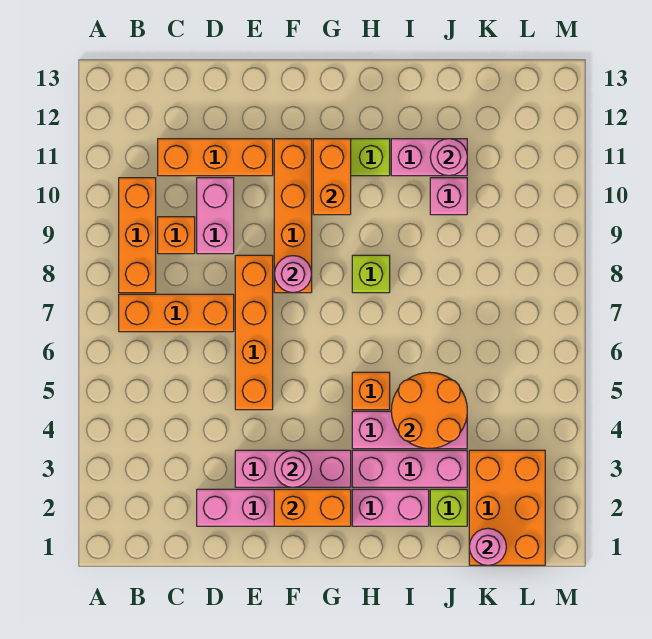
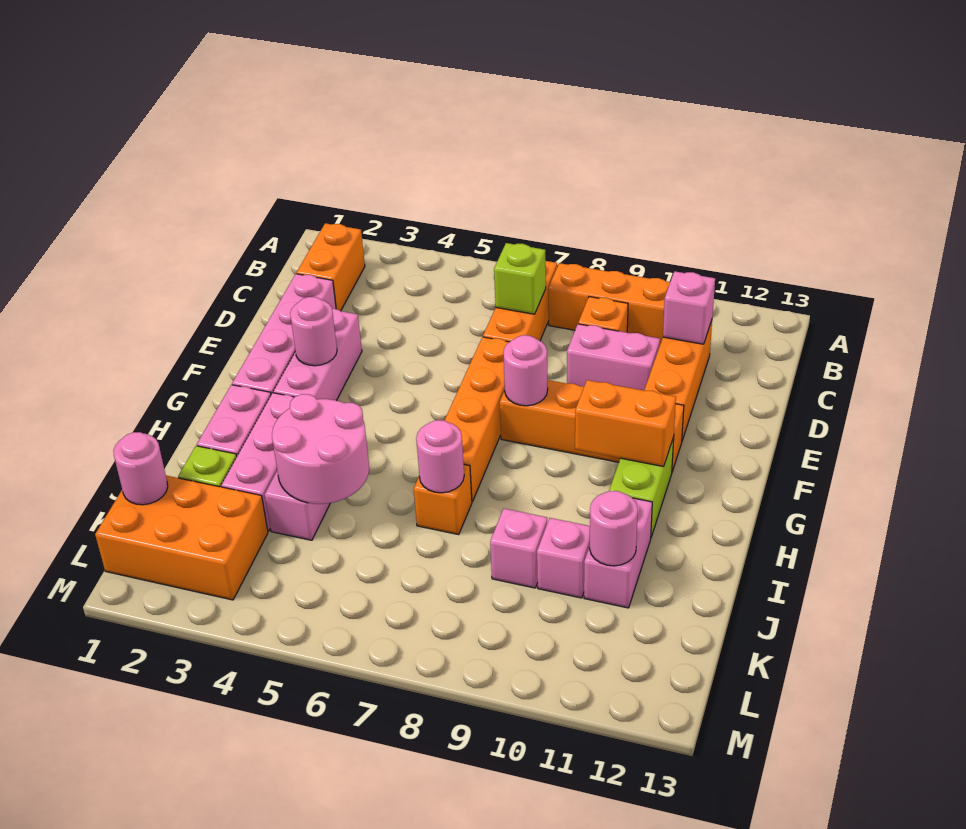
none -> pink 1x1 brick [663,271,715,344]
orange 1x4 brick [235,255,273,410] -> orange 1x4 brick turned to [444,337,509,502]
orange 1x2 brick [274,489,351,526] -> orange 1x2 brick moved to [297,223,365,311]
orange 1x1 brick [352,372,390,410] -> orange 1x1 brick moved to [414,465,472,535]
lime 1x1 brick [352,255,390,293] -> lime 1x1 brick moved to [494,243,546,314]
orange 2x2 round brick [391,372,467,449] -> pink 2x2 round brick [272,394,369,504]
none -> pink 1x1 round brick [416,420,464,493]
none -> pink 1x1 brick [490,509,547,588]

